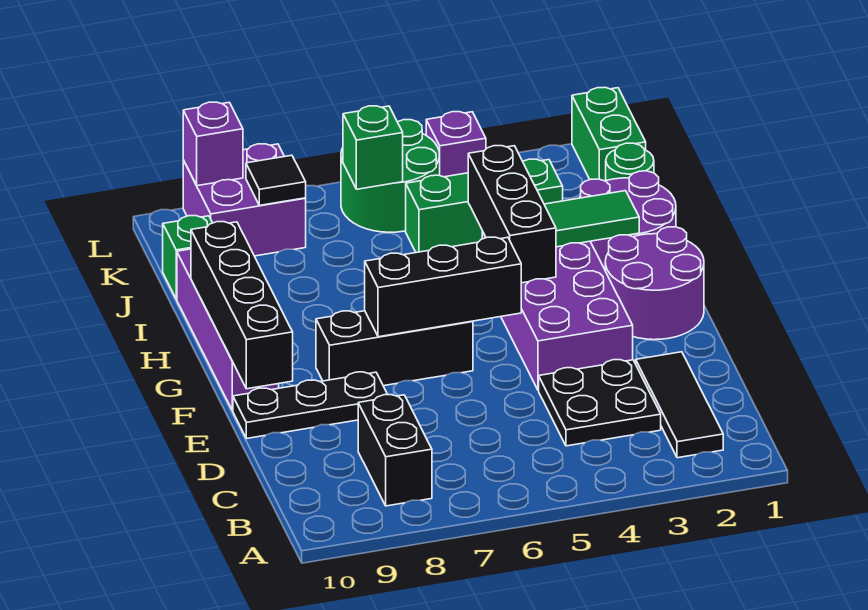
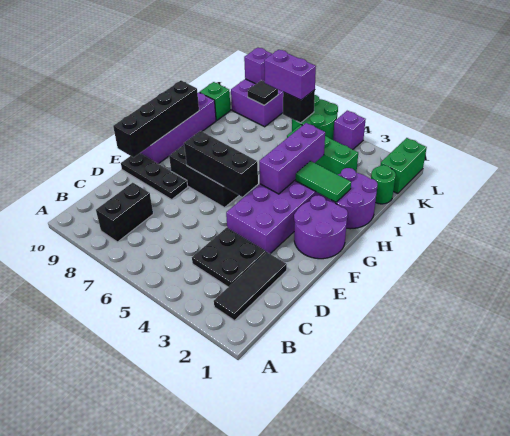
black 1x3 brick [468,146,556,283] -> purple 1x3 brick [259,123,325,194]
green 1x1 brick [343,106,403,189] -> black 1x1 brick [283,90,315,123]
none -> purple 1x2 brick [264,50,316,100]

